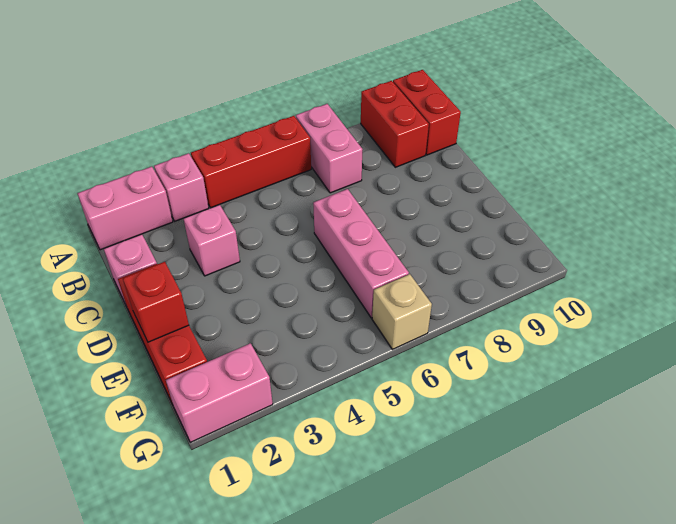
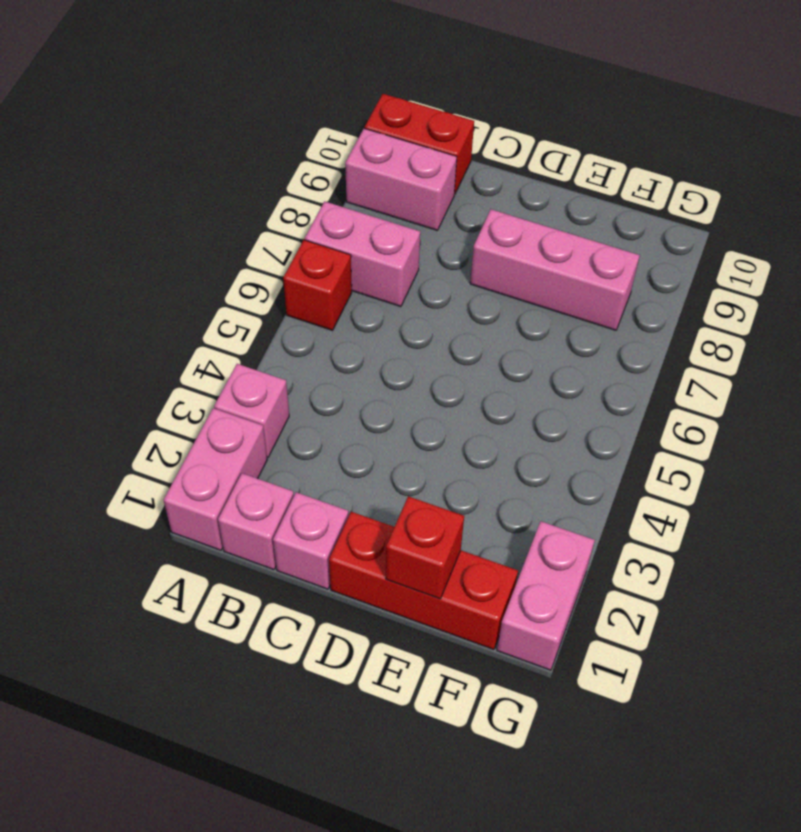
red 1x3 brick [191,116,311,208] -> red 1x1 brick [283,240,352,330]
red 1x2 brick [361,81,429,167] -> pink 1x2 brick [345,128,457,231]
pink 1x1 brick [183,205,240,276] -> pink 1x1 brick moved to [218,473,294,570]
pink 1x3 brick [313,189,409,318] -> pink 1x3 brick moved to [470,209,640,330]
tan 1x1 brick [372,274,432,349] -> none

